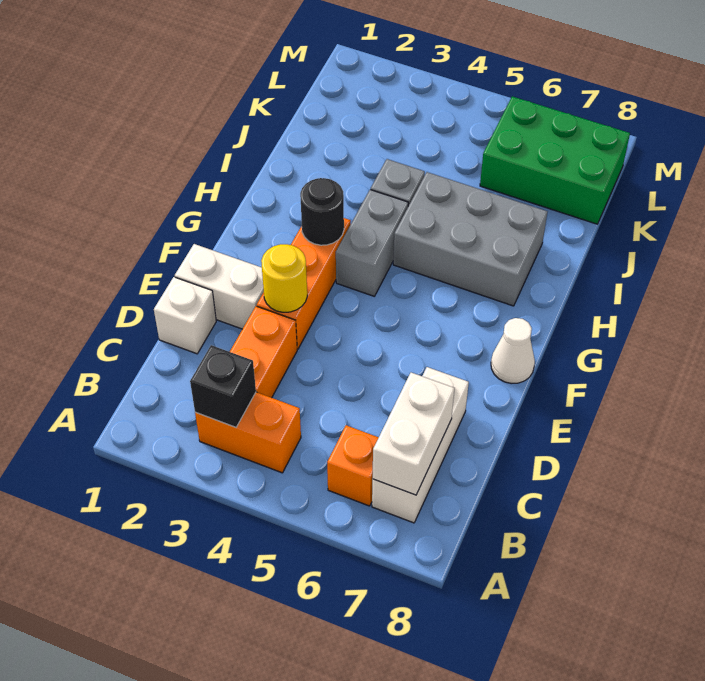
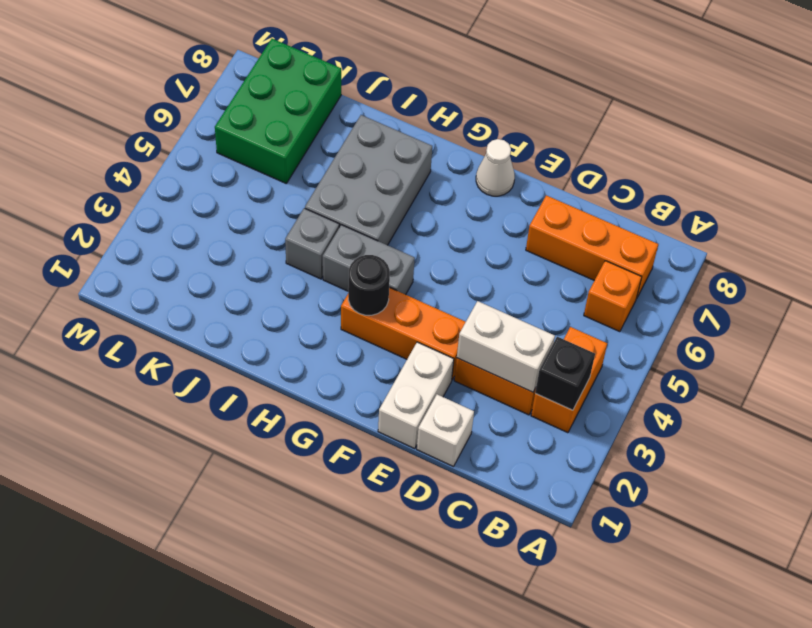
white 1x3 brick [372,367,469,523] -> orange 1x3 brick [526,195,658,299]
white 1x2 brick [372,373,455,495] -> white 1x2 brick moved to [457,301,555,392]
yellow 1x1 round brick [261,244,307,312] -> none

